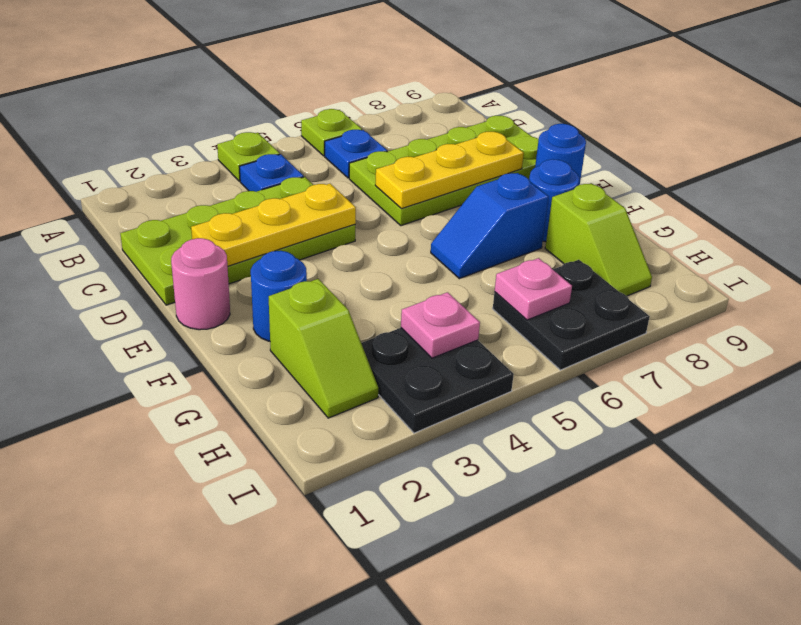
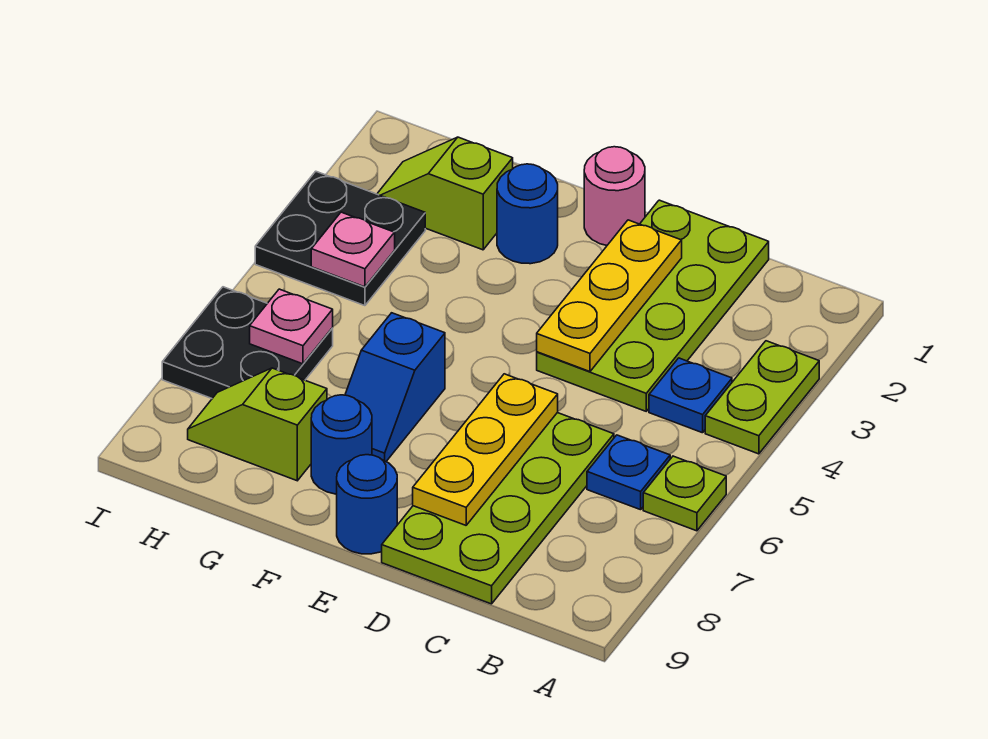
lime 1x1 plate [217,132,280,181] -> lime 1x2 plate [705,341,819,454]
blue 1x2 slope [431,173,548,279] -> blue 1x2 slope turned to [345,313,445,461]

